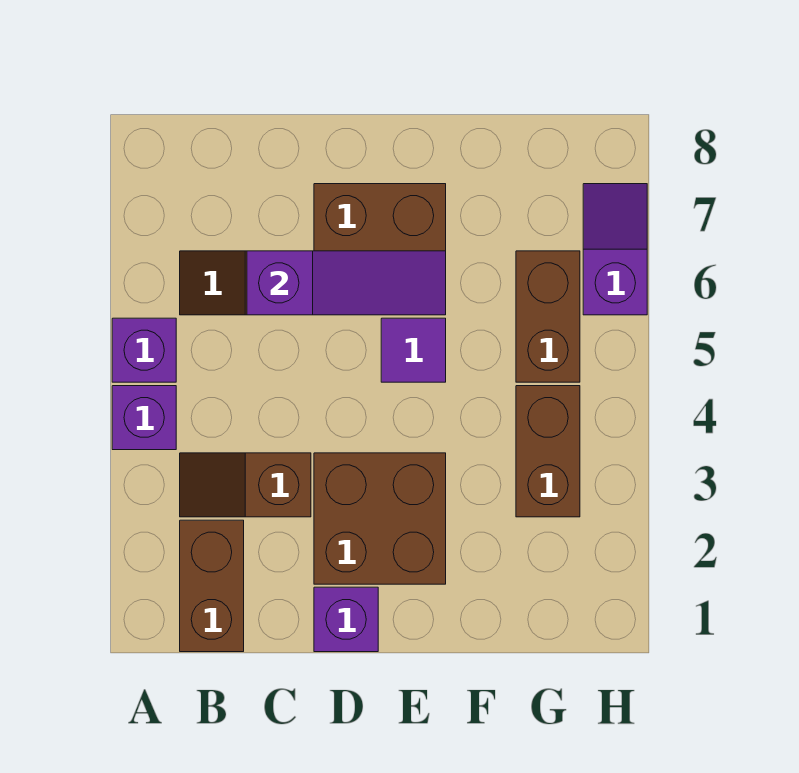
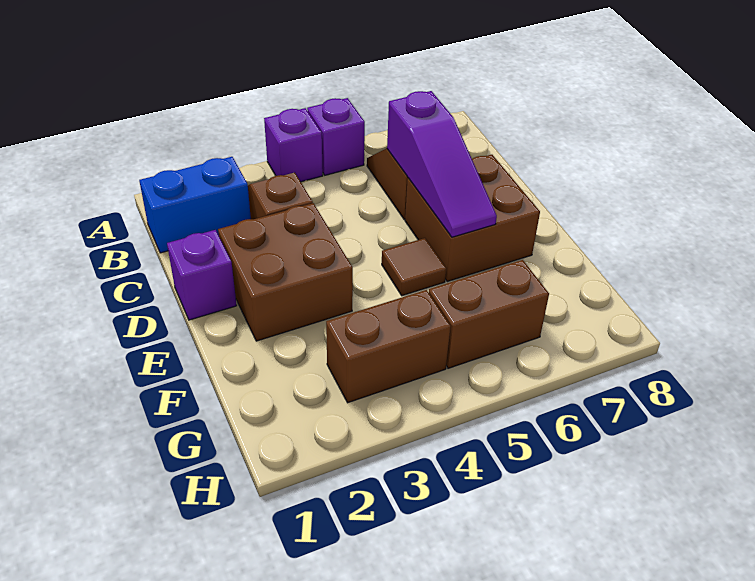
brown 1x2 brick [180,520,244,652] -> blue 1x2 brick [139,157,251,253]
purple 1x1 tile [381,318,446,382] -> brown 1x1 tile [382,238,446,296]
purple 1x2 slope [583,184,647,315] -> none

